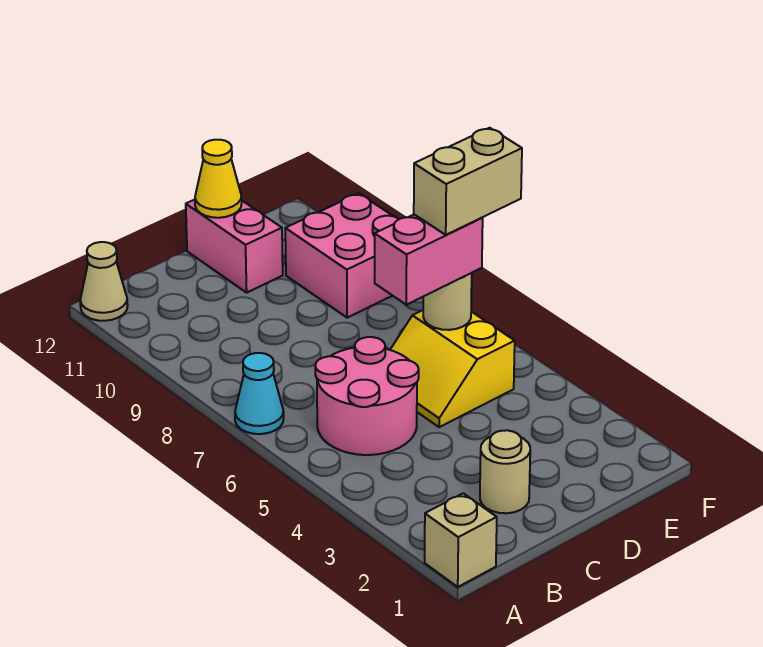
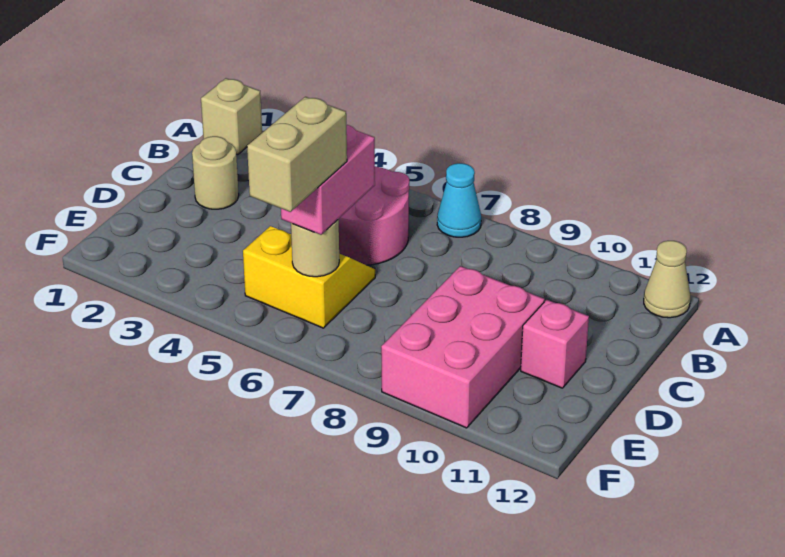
pink 1x2 brick [186,200,283,293] -> pink 1x1 brick [521,300,589,388]
yellow 1x1 cone [195,140,242,218] -> none
pink 2x2 brick [285,193,399,318] -> pink 2x3 brick [381,266,545,428]

